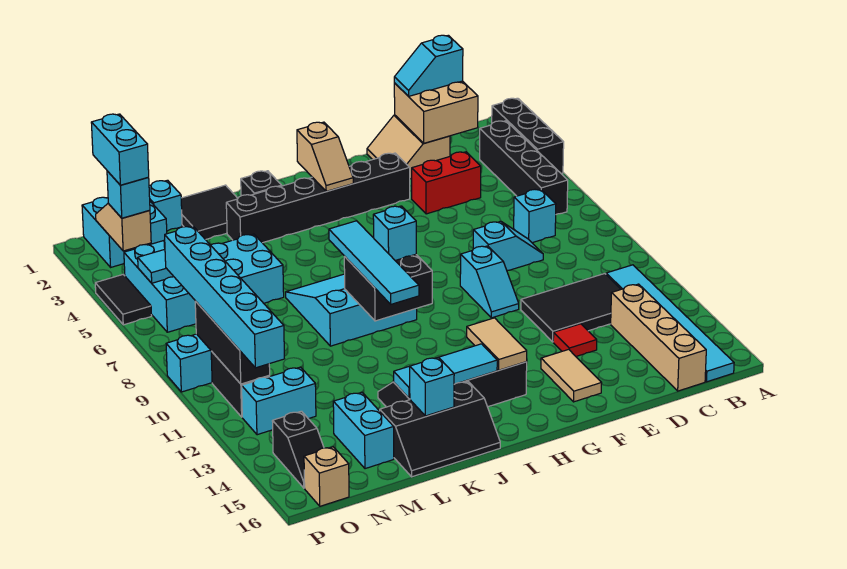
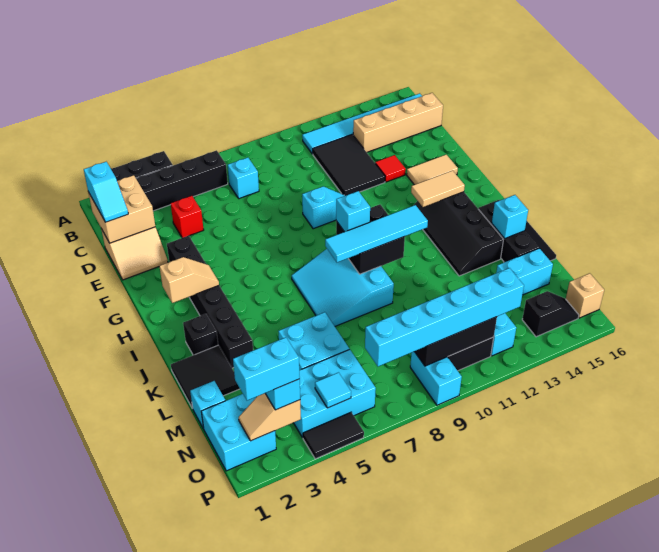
red 1x2 brick [412,152,481,214] -> red 1x1 brick [171,196,204,238]
cyan 1x2 slope [473,221,543,271] -> none
cyan 1x3 tile [394,344,497,399] -> none

